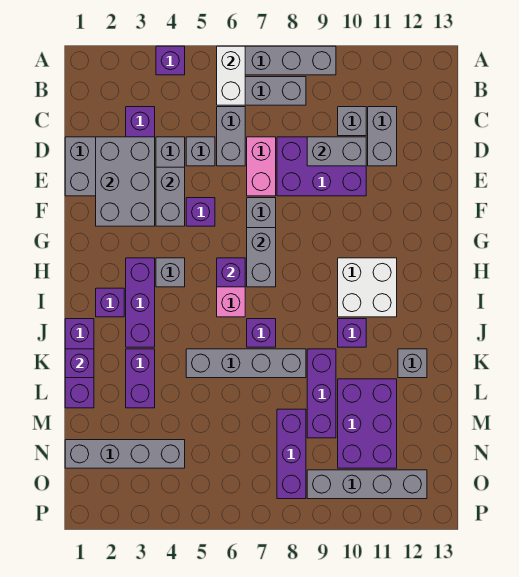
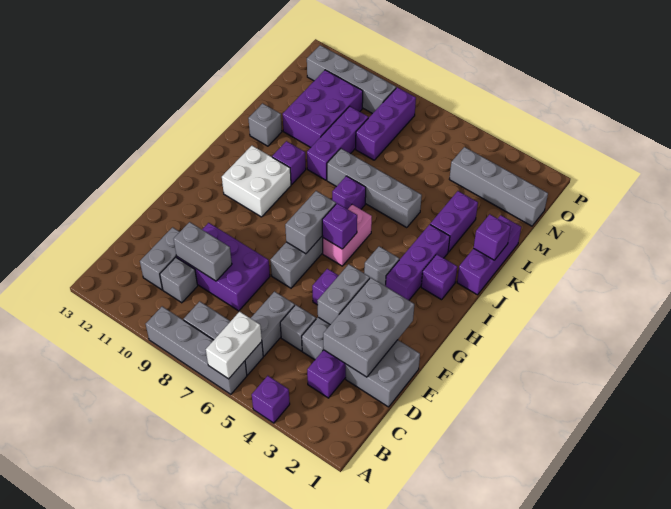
pink 1x2 brick [247,137,276,196] -> none

